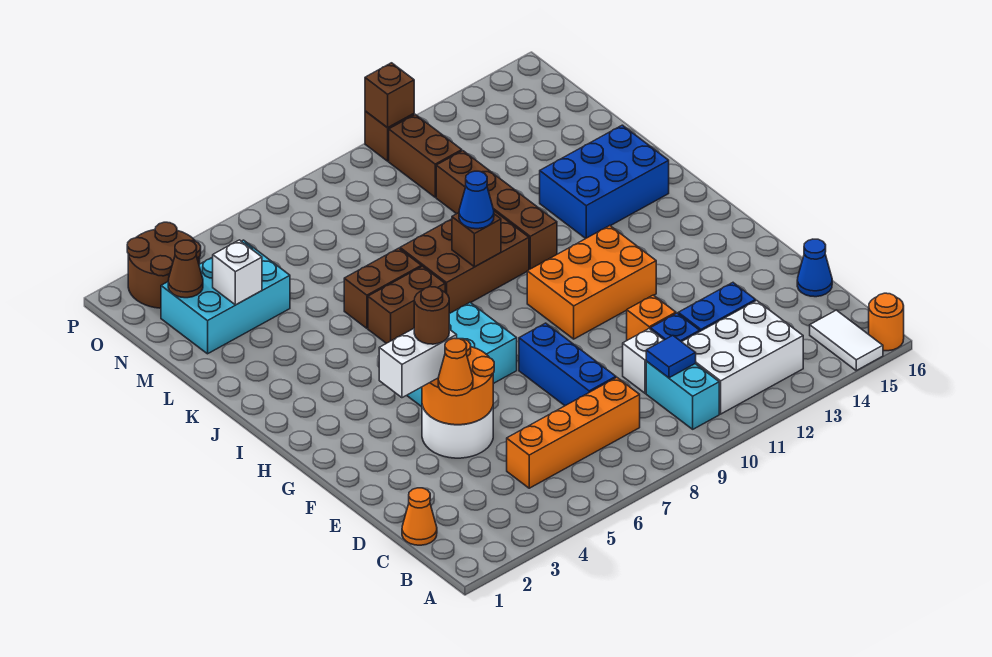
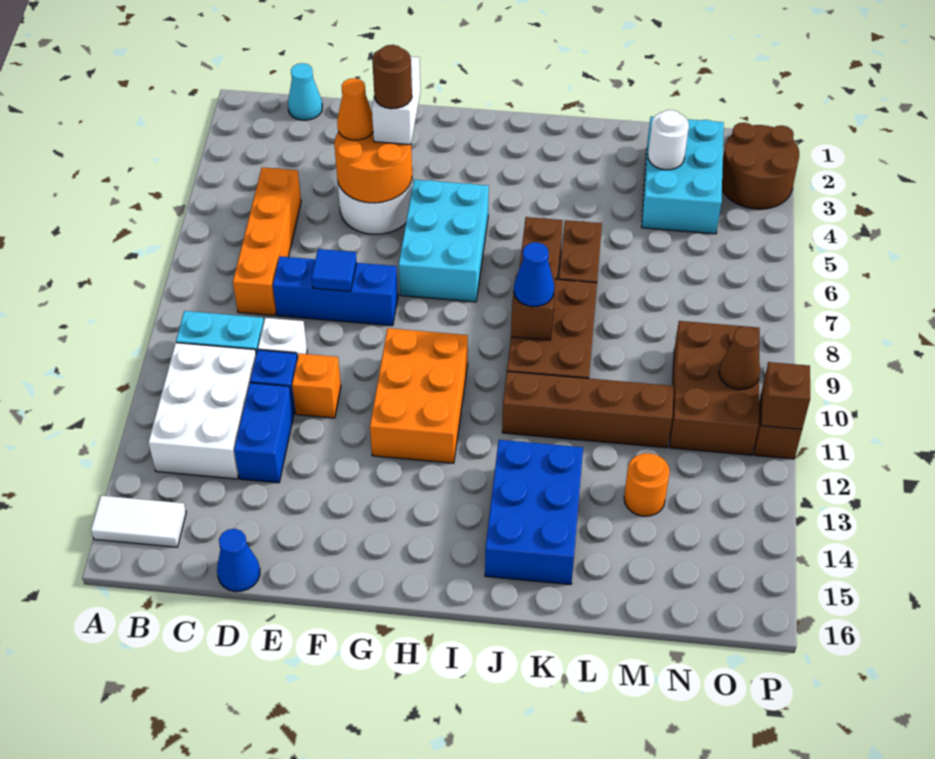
orange 1x1 round brick [869,293,904,351] -> orange 1x1 round brick moved to [624,453,670,516]
orange 1x1 cone [402,488,437,545] -> cyan 1x1 cone [288,63,322,120]
blue 1x1 tile [646,336,696,378] -> blue 1x1 tile moved to [312,249,357,291]
white 1x1 brick [213,240,262,305] -> white 1x1 round brick [648,110,689,170]
brown 1x1 cone [168,240,203,298] -> brown 1x1 cone moved to [719,327,760,390]
brown 1x2 brick [389,114,462,197] -> brown 2x3 brick [670,321,760,455]

